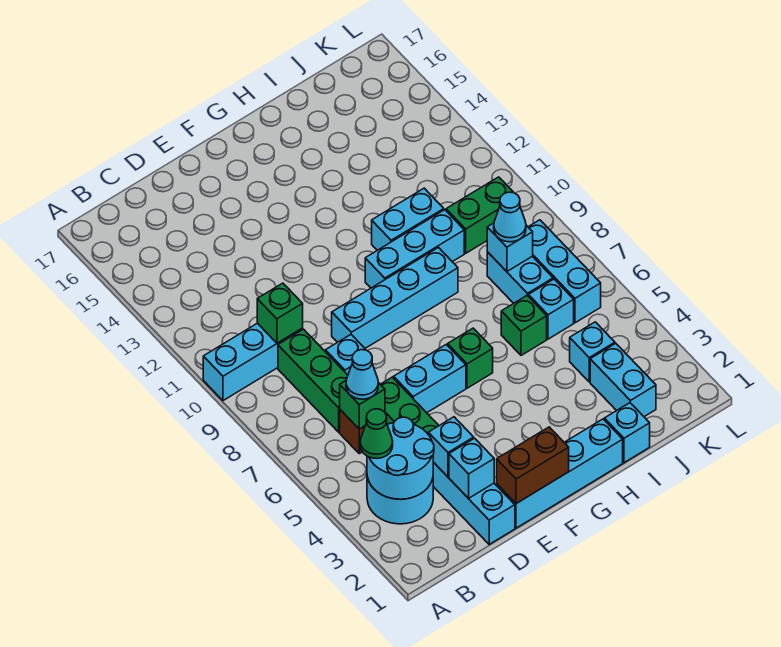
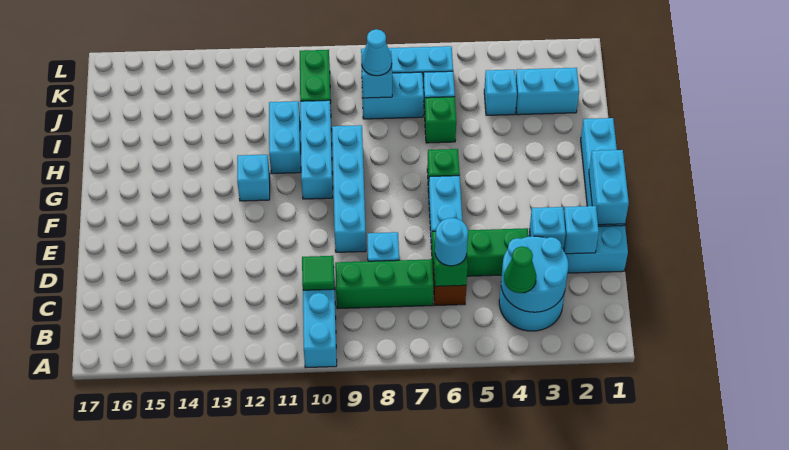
cyan 1x1 cone [346,350,378,399] -> cyan 1x1 round brick [435,218,468,266]
green 1x1 brick [257,283,303,343] -> green 1x1 tile [302,256,334,290]
brown 1x2 brick [497,427,569,504] -> cyan 1x2 brick [589,150,629,225]
cyan 1x1 brick [604,403,650,463] -> cyan 1x1 brick moved to [237,155,270,201]

